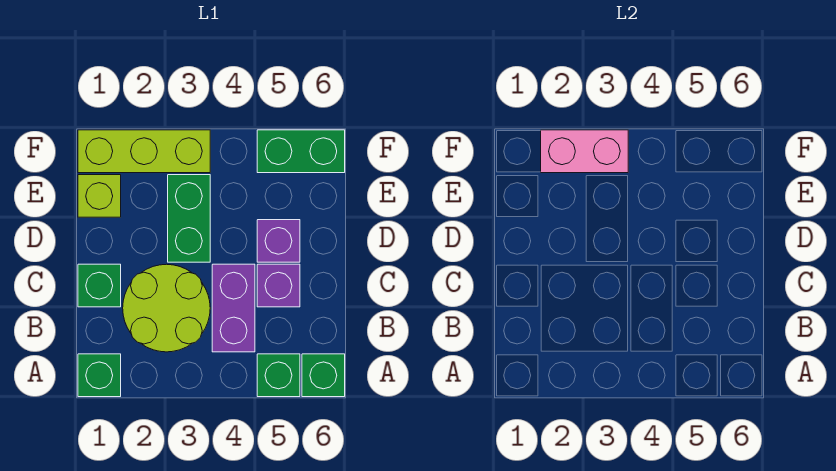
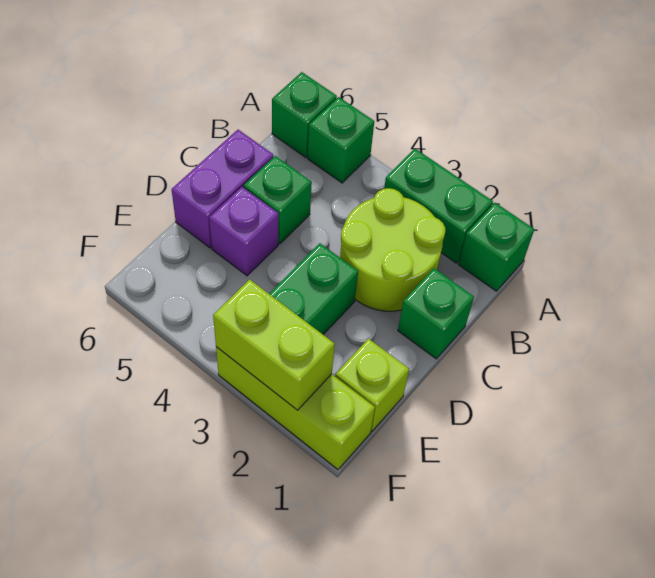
purple 1x2 brick [212,264,255,352] -> purple 1x2 brick moved to [172,130,273,248]
purple 1x1 brick [257,264,300,307] -> green 1x1 brick [244,156,312,244]
pink 1x2 brick [541,130,628,173] -> lime 1x2 brick [213,279,335,410]
green 1x2 brick [257,130,345,173] -> green 1x2 brick moved to [384,149,493,263]

